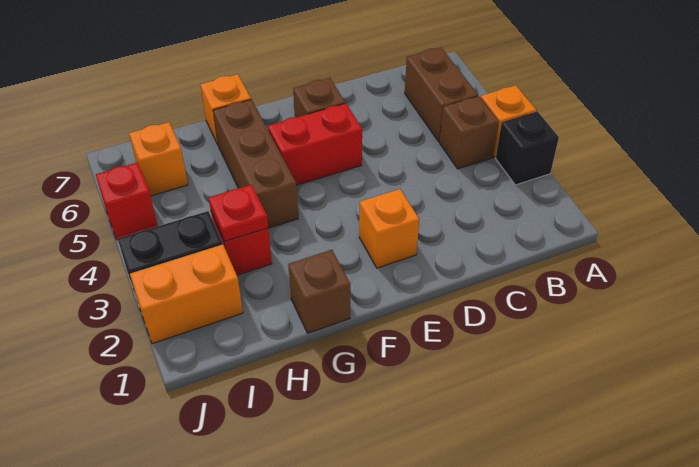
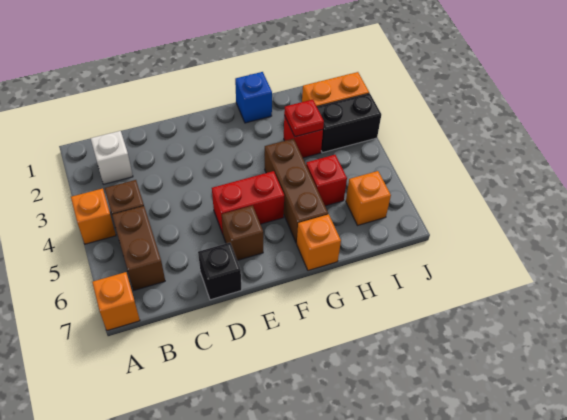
black 1x1 brick [496,111,559,185] -> black 1x1 brick moved to [198,243,241,300]
none -> white 1x1 brick [91,131,133,184]
orange 1x1 brick [359,189,419,268] -> orange 1x1 brick moved to [92,272,140,331]
brown 1x1 brick [288,250,350,333] -> blue 1x1 brick [235,72,272,123]
red 1x1 brick [96,162,158,240] -> red 1x1 brick moved to [306,155,347,206]

